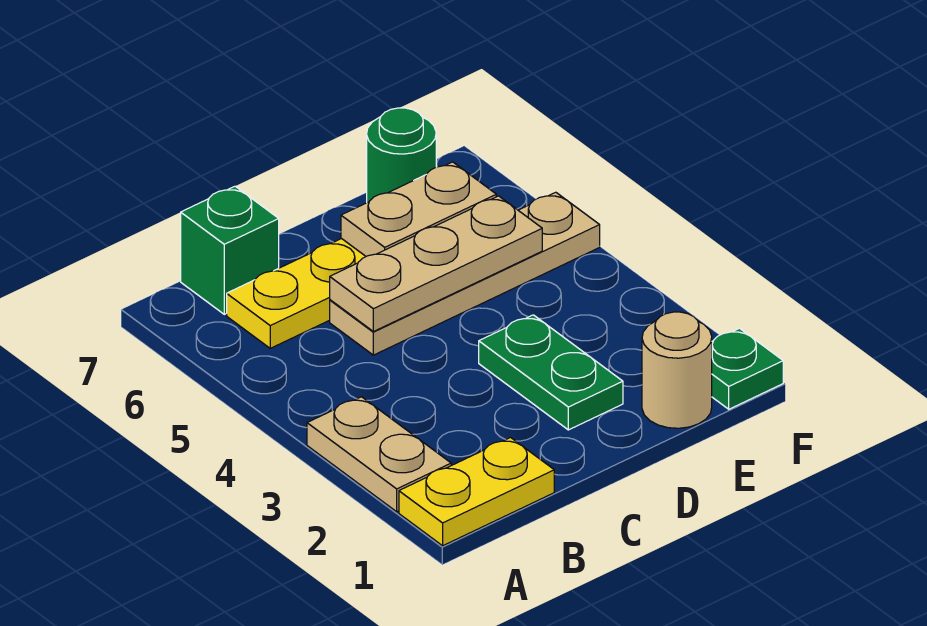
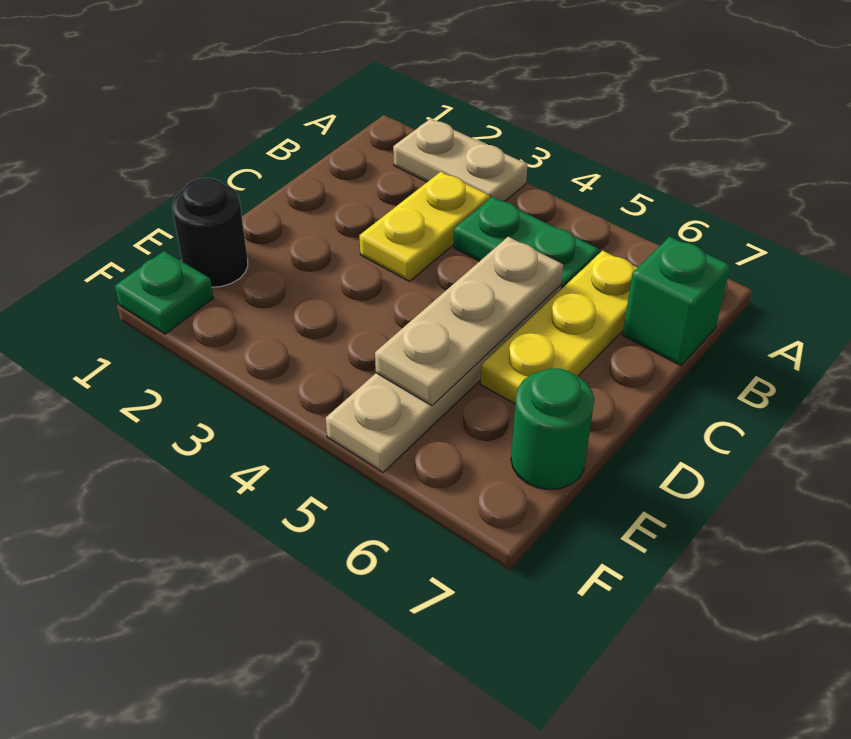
yellow 1x2 plate [399,438,554,546] -> yellow 1x2 plate moved to [359,172,490,281]
green 1x2 plate [479,315,623,430] -> green 1x2 plate moved to [454,197,600,289]
tan 1x2 plate [341,162,496,256] -> none
tan 1x1 round brick [642,312,712,428] -> black 1x1 round brick [172,178,248,287]

